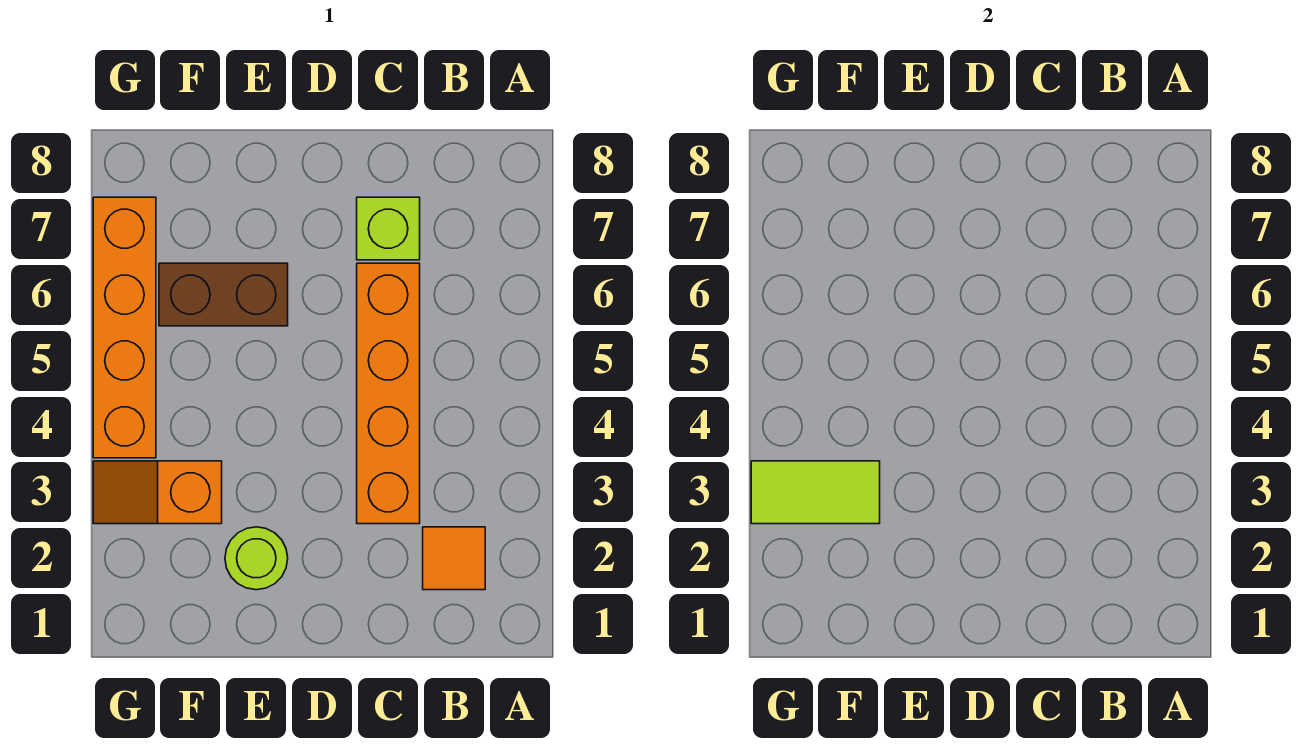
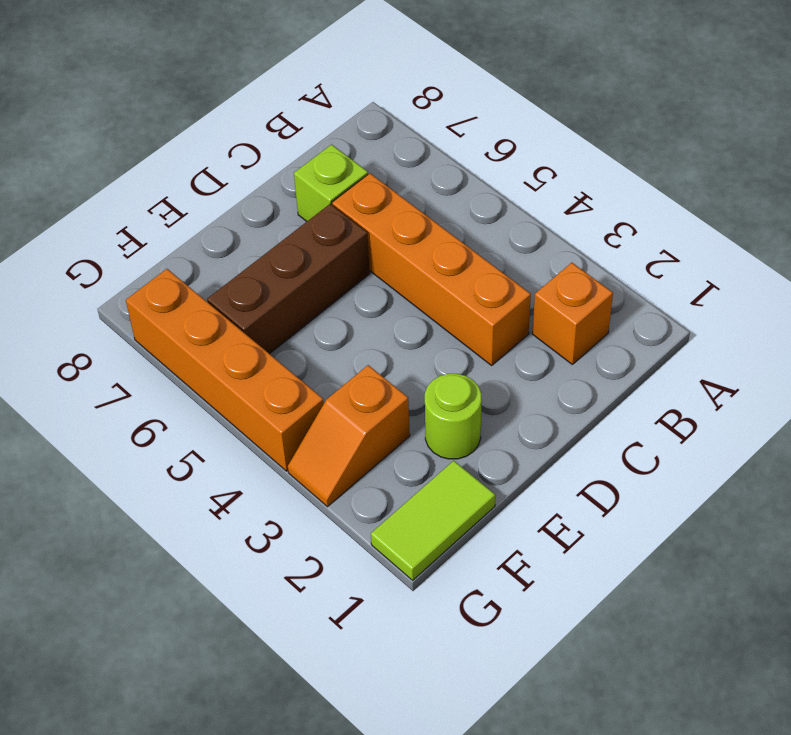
orange 1x1 tile [423,527,485,590] -> orange 1x1 brick [532,263,613,364]
brown 1x2 brick [159,263,288,326] -> brown 1x3 brick [207,204,370,354]
lime 1x2 tile [751,461,880,524] -> lime 1x2 tile moved to [371,461,495,580]

